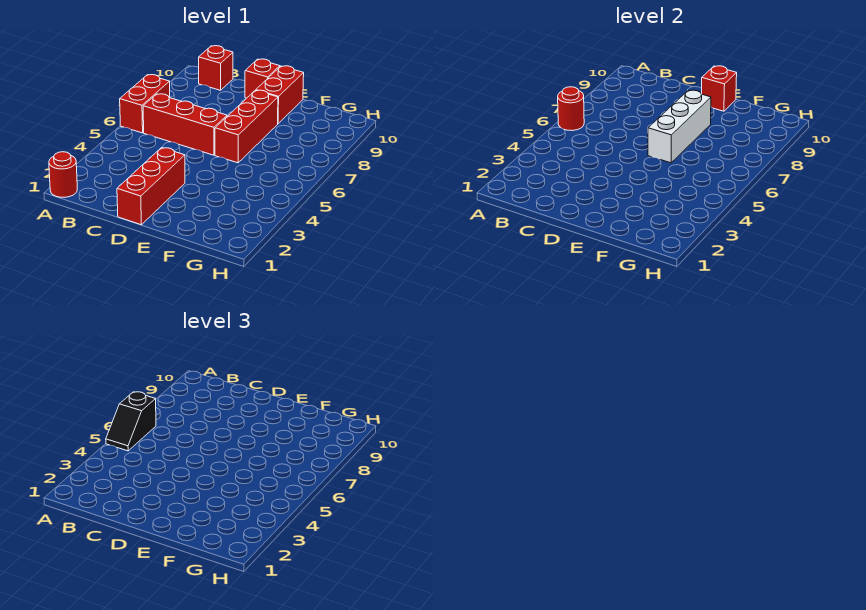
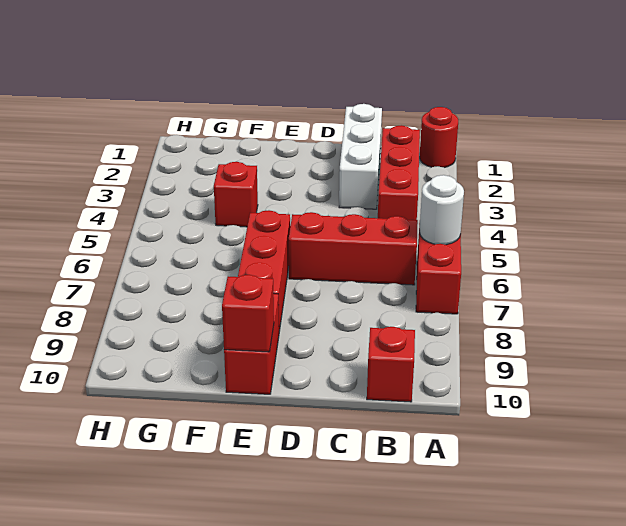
black 1x2 slope [106,392,156,451] -> none
red 1x1 round brick [558,87,584,131] -> white 1x1 round brick [419,175,464,245]
red 1x3 brick [117,148,185,225] -> red 1x3 brick moved to [378,125,420,220]
red 1x1 brick [245,59,280,98] -> red 1x1 brick moved to [214,162,258,227]
white 1x3 brick [648,90,711,163] -> white 1x3 brick moved to [339,104,382,209]

